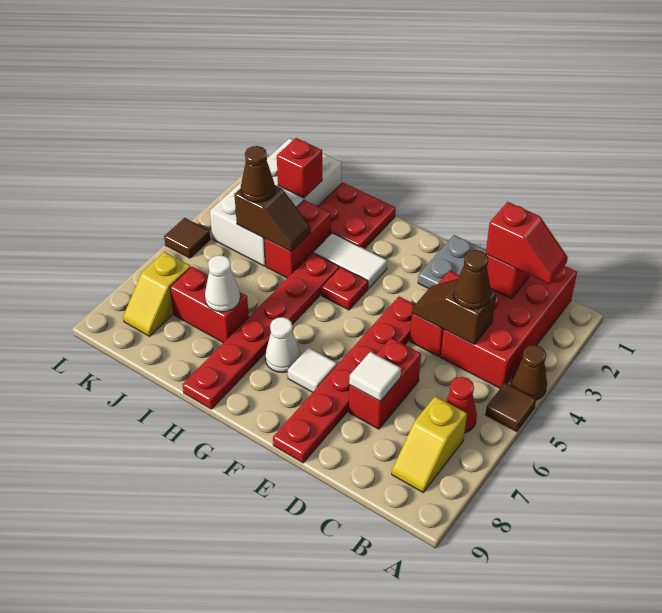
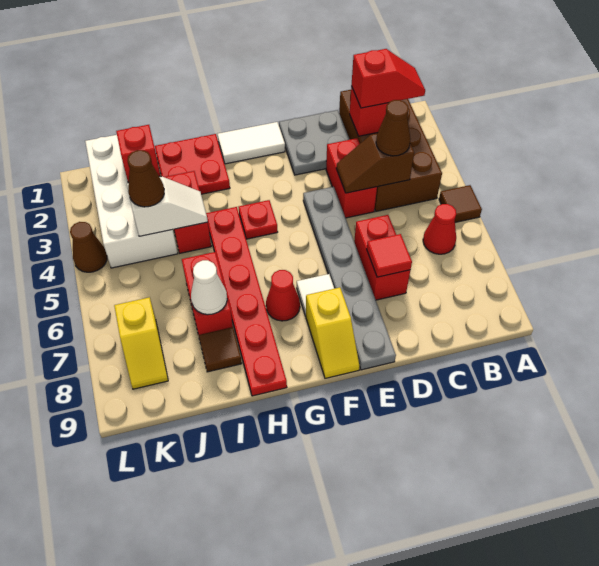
brown 1x1 cone [511,345,547,400] -> brown 1x1 cone moved to [70,222,107,272]
red 2x4 brick [441,266,577,388] -> brown 2x4 brick [339,90,442,211]
yellow 1x2 slope [392,396,467,492] -> yellow 1x2 slope moved to [306,287,360,378]
white 1x1 tile [349,352,401,401] -> red 1x1 tile [367,234,412,277]
red 1x6 plate [273,297,415,463] -> grey 1x6 plate [303,187,396,370]
white 1x2 tile [313,233,387,289] -> white 1x2 tile moved to [218,122,285,164]
white 1x1 cone [265,317,300,373] -> red 1x1 cone [266,270,300,321]
brown 1x2 slope [234,185,311,252] -> white 1x2 slope [127,176,208,236]
red 1x2 brick [170,267,249,343] -> red 1x2 brick turned to [182,252,233,335]
brown 1x1 tile [164,218,210,258] -> brown 1x1 tile moved to [199,327,242,372]

